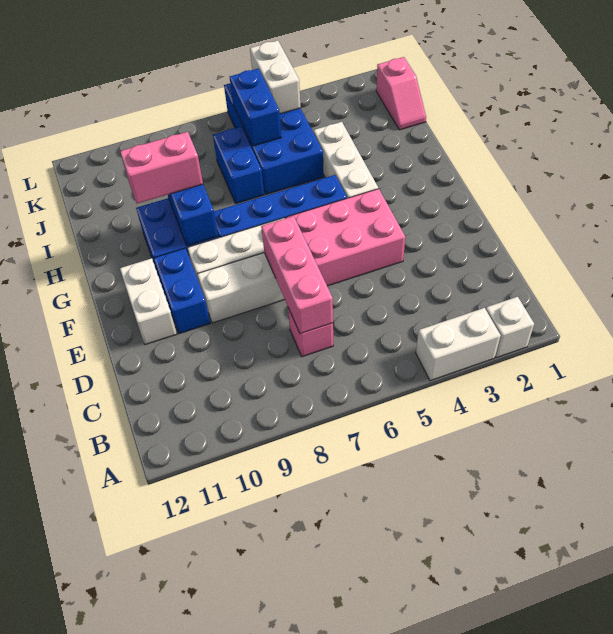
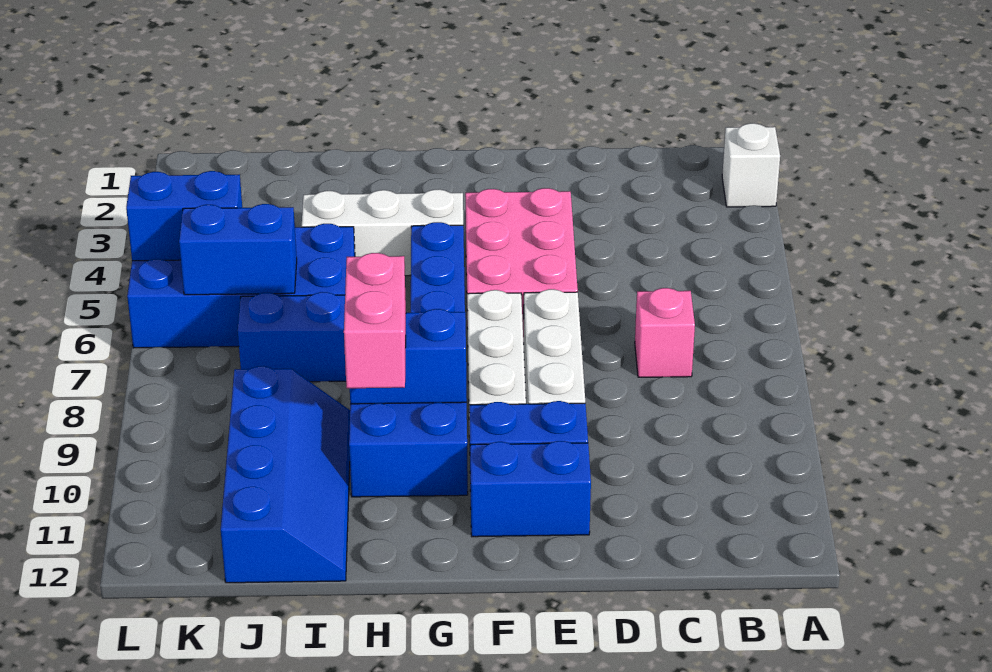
white 1x2 brick [416,308,501,381] -> none
pink 1x3 brick [261,216,333,334] -> none
white 1x2 brick [120,258,177,345] -> blue 1x2 brick [470,441,591,537]
none -> blue 2x4 slope [221,366,350,583]
pink 1x2 slope [376,57,426,130] -> none
white 1x2 brick [250,40,301,114] -> blue 1x2 brick [126,171,242,261]

